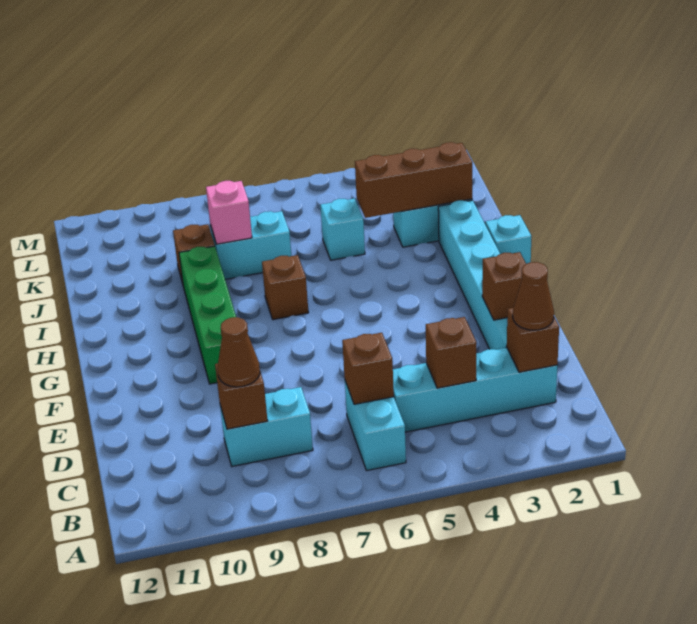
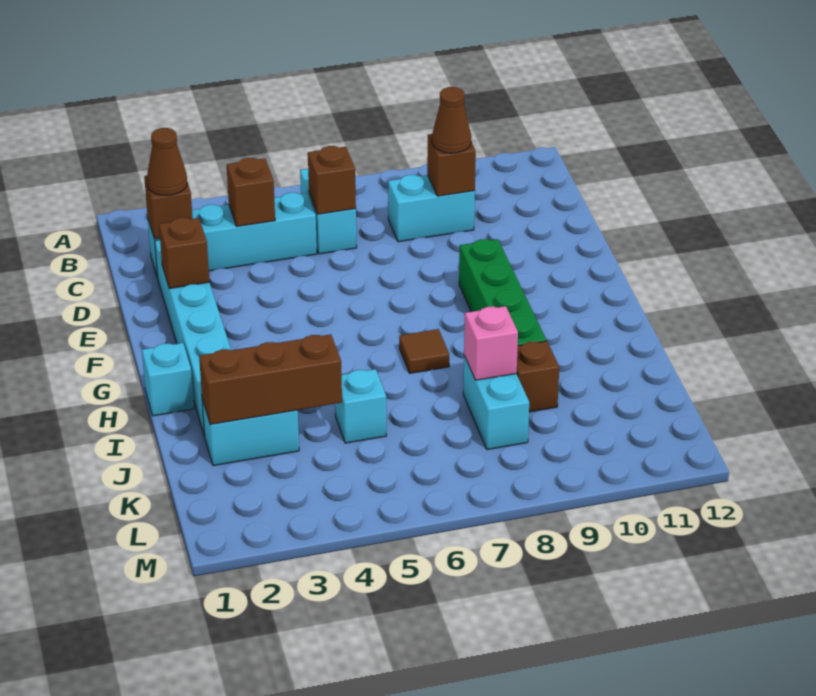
brown 1x1 brick [262,255,309,320] -> brown 1x1 tile [399,329,449,373]
cyan 1x2 brick [210,211,291,279] -> cyan 1x2 brick turned to [463,356,529,450]

